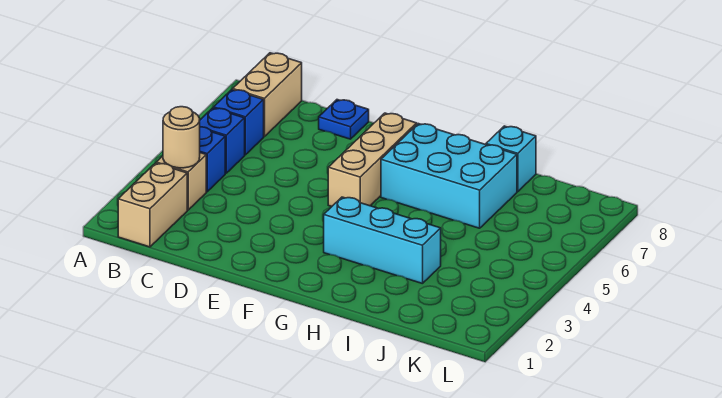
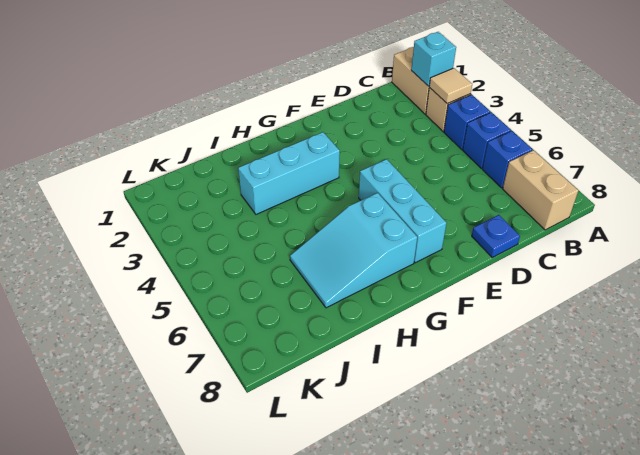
tan 1x1 round brick [163,107,200,168] -> tan 1x1 tile [429,68,472,104]
tan 1x3 brick [328,113,417,206] -> cyan 1x3 brick [359,159,446,263]
cyan 2x3 brick [381,124,517,228] -> cyan 2x3 slope [290,193,417,308]
cyan 1x1 brick [486,126,536,192] -> cyan 1x1 brick moved to [411,32,456,86]

